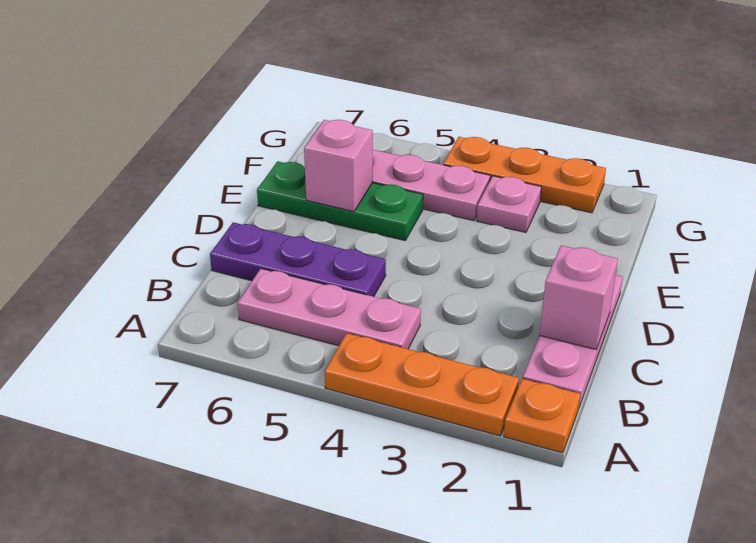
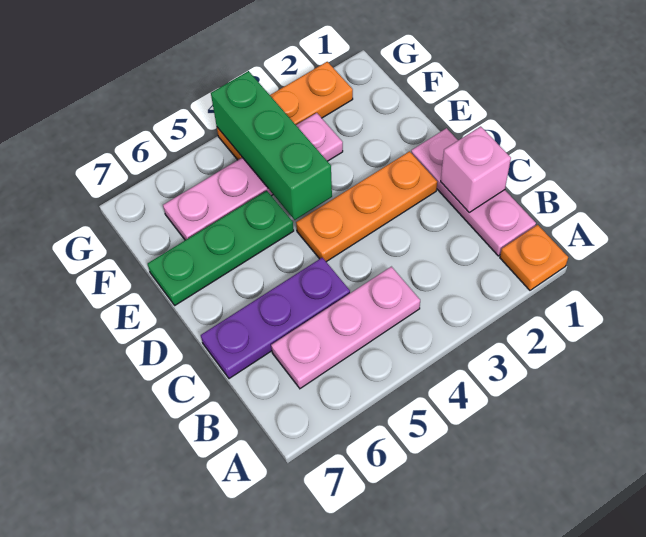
orange 1x3 plate [325,333,519,436] -> orange 1x3 plate moved to [296,151,437,262]
none -> green 1x3 brick [211,71,332,220]
pink 1x1 brick [304,120,373,211] -> none

